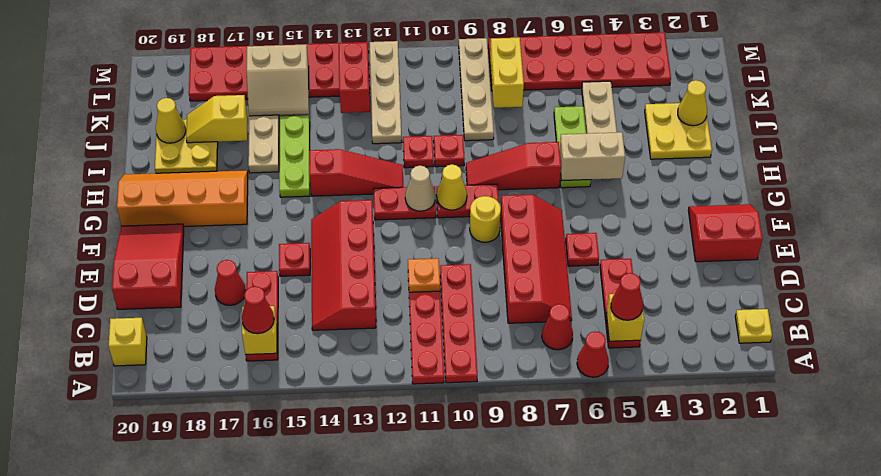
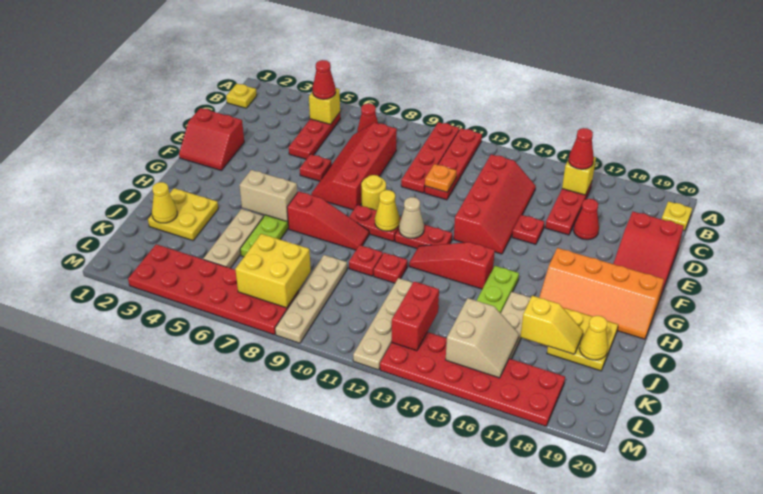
red 1x1 cone [577,332,609,377] -> none
yellow 1x1 brick [109,318,147,366] -> yellow 1x1 plate [662,201,692,231]
yellow 1x2 brick [490,38,524,108] -> yellow 2x2 brick [235,234,311,308]
tan 2x2 slope [246,44,309,116] -> tan 2x2 slope turned to [446,298,519,378]

